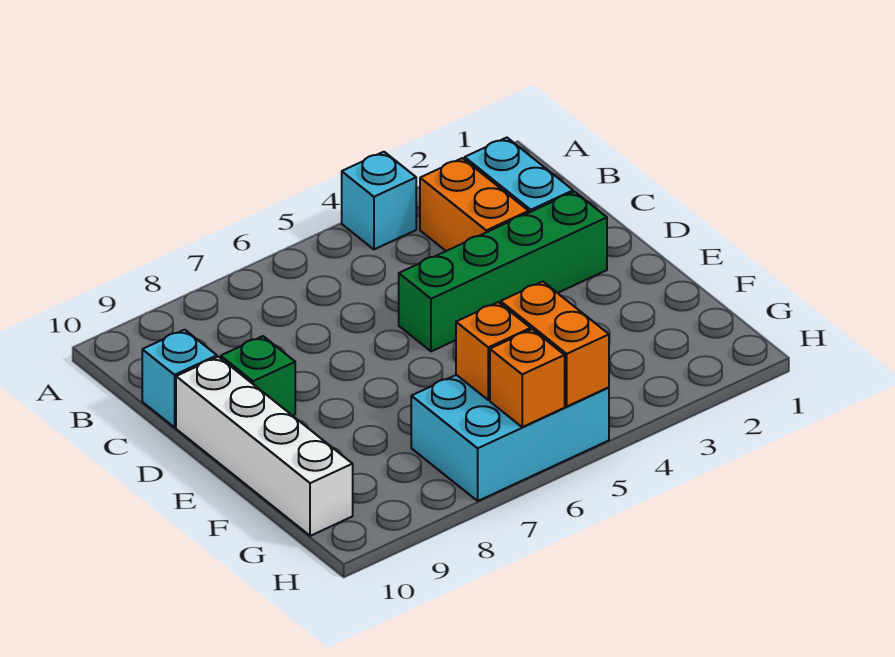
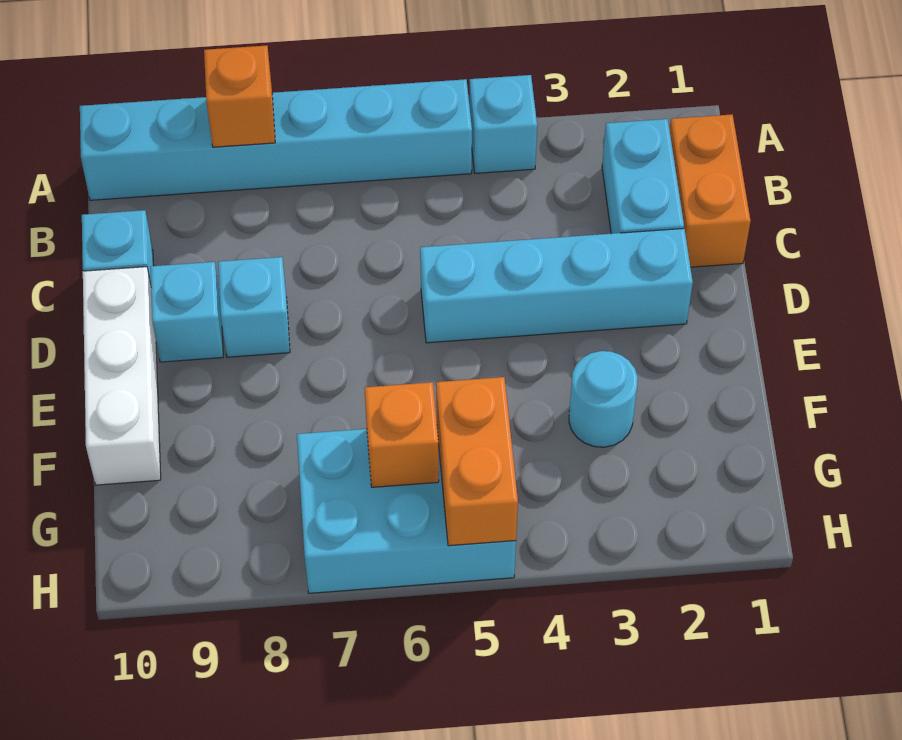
none -> cyan 1x6 brick [80,79,472,200]
orange 1x2 brick [420,158,529,251] -> orange 1x2 brick moved to [670,114,751,267]
green 1x4 brick [399,192,607,351] -> cyan 1x4 brick [420,228,693,343]
none -> cyan 1x1 brick [218,257,290,357]
green 1x1 brick [221,336,295,416] -> cyan 1x1 brick [151,262,223,362]
white 1x4 brick [176,357,353,536] -> white 1x3 brick [83,267,161,485]
none -> cyan 1x1 round brick [569,351,638,447]
orange 1x1 brick [490,329,565,427] -> orange 1x1 brick moved to [204,45,275,147]

